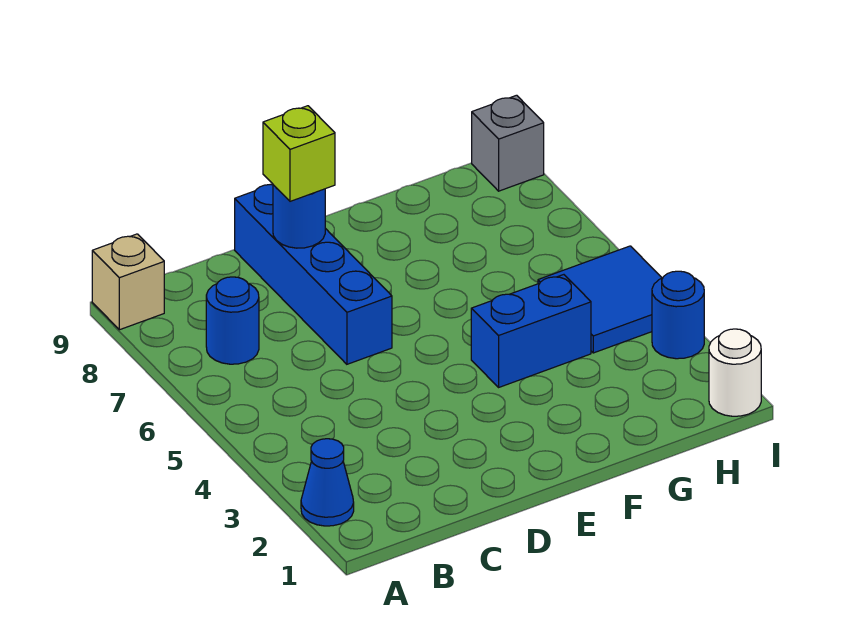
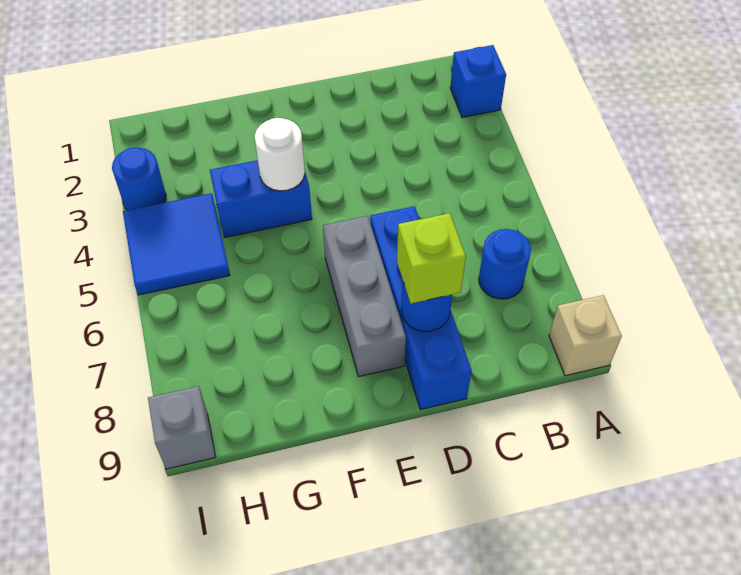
blue 1x1 cone [301,439,354,526] -> blue 1x1 brick [450,45,506,118]
none -> grey 1x3 brick [323,216,406,377]
white 1x1 round brick [709,329,761,416] -> white 1x1 round brick moved to [255,118,305,191]

